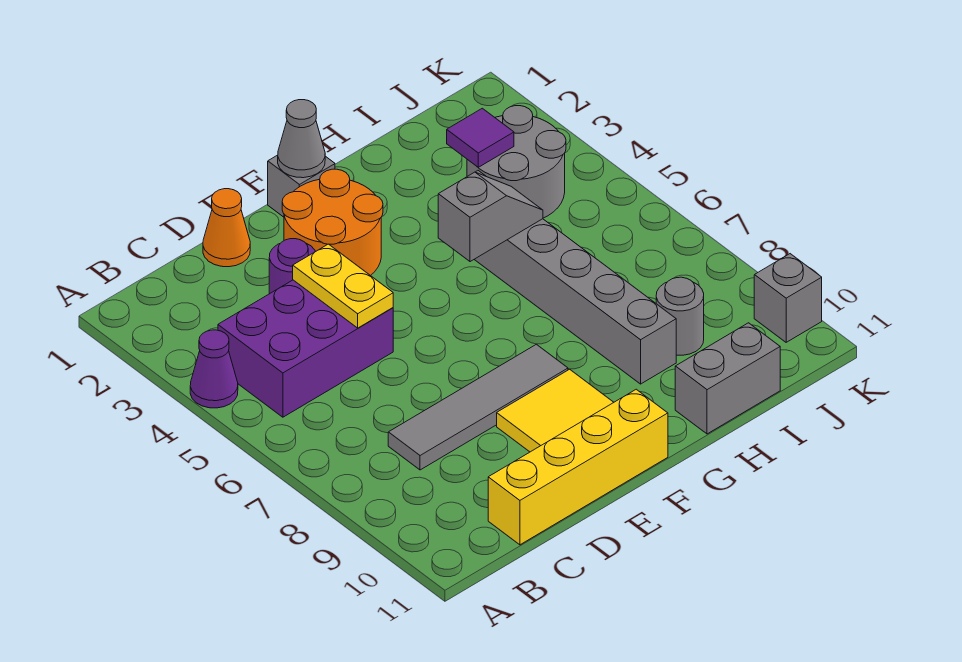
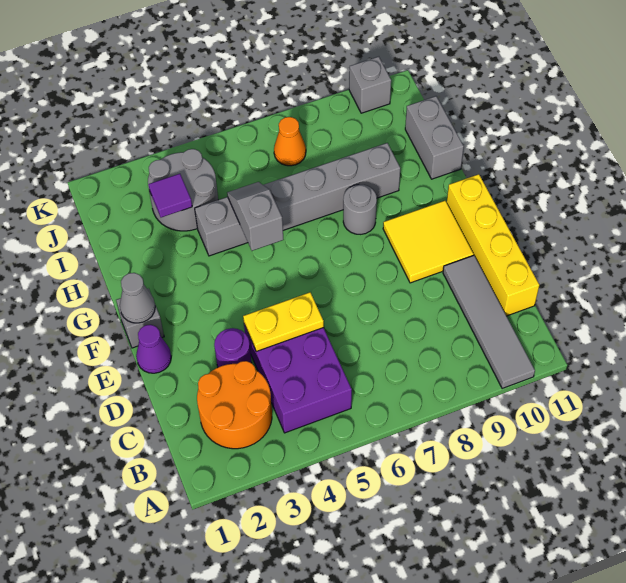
purple 1x1 cone [190,330,238,408] -> purple 1x1 cone moved to [136,325,171,373]
grey 1x4 tile [388,344,568,470] -> grey 1x4 tile moved to [443,255,535,389]
orange 1x1 cone [203,189,250,267] -> orange 1x1 cone moved to [274,117,306,166]
orange 2x2 round brick [282,169,383,276] -> orange 2x2 round brick moved to [197,361,272,449]
grey 1x1 round brick [656,277,704,355] -> grey 1x1 round brick moved to [343,184,377,234]

